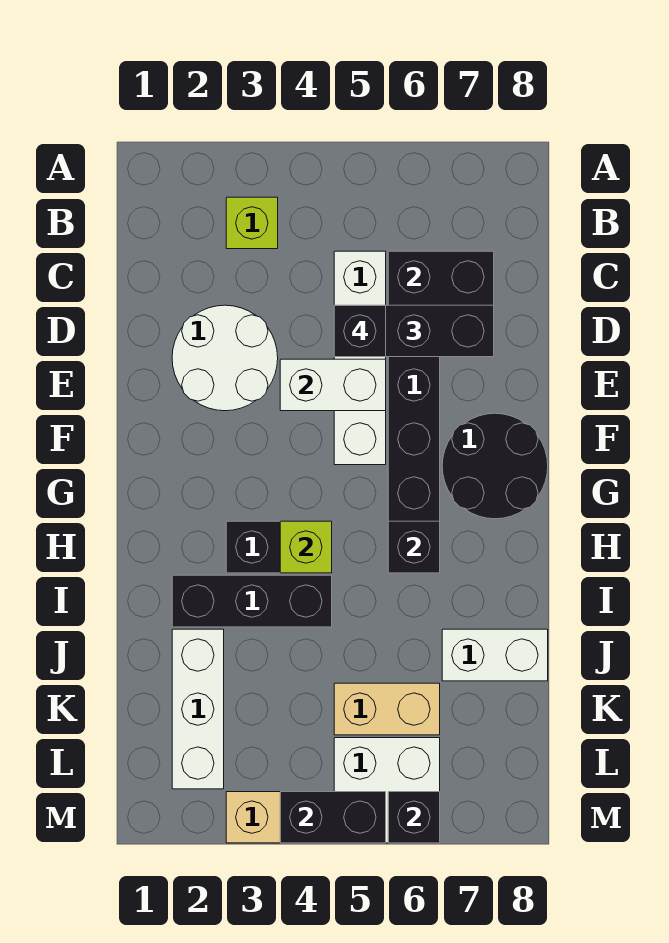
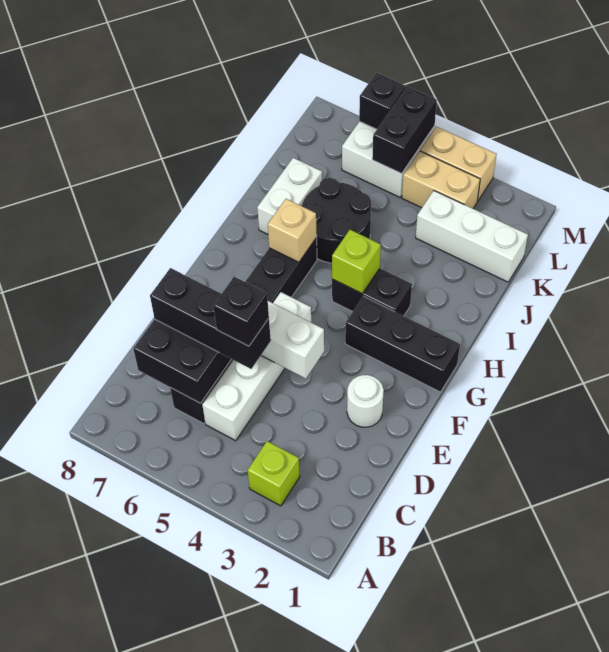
white 2x2 round brick [172,305,278,411] -> white 1x1 round brick [347,375,384,427]
black 2x2 round brick [442,413,548,519] -> black 2x2 round brick moved to [302,178,371,263]
black 1x1 brick [388,521,440,573] -> tan 1x1 brick [268,199,317,262]
black 1x3 brick [172,575,332,627] -> black 1x3 brick moved to [345,296,460,392]
white 1x3 brick [172,629,224,789] -> white 1x3 brick turned to [416,191,528,282]
white 1x2 brick [442,629,548,681] -> white 1x2 brick turned to [257,158,322,234]
tan 1x2 brick [334,683,440,735] -> tan 1x2 brick moved to [402,151,480,208]
black 1x2 brick [280,792,386,843] -> black 1x2 brick turned to [372,87,437,173]

